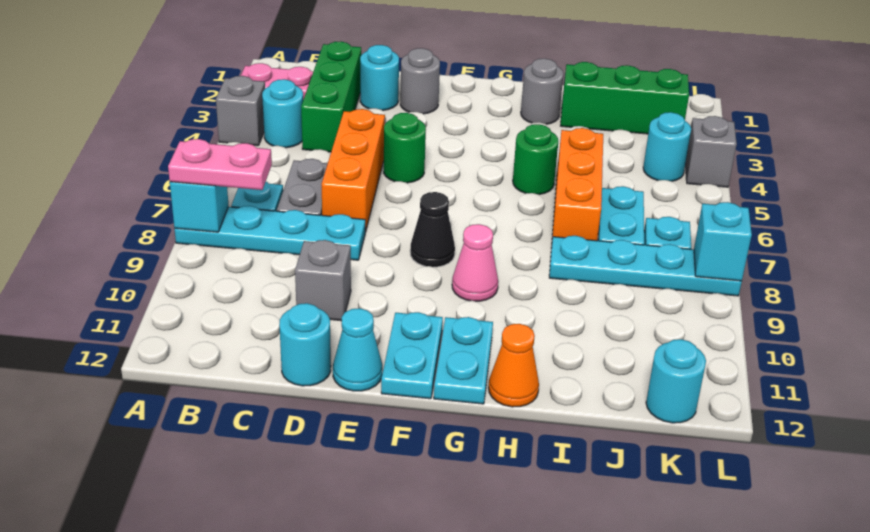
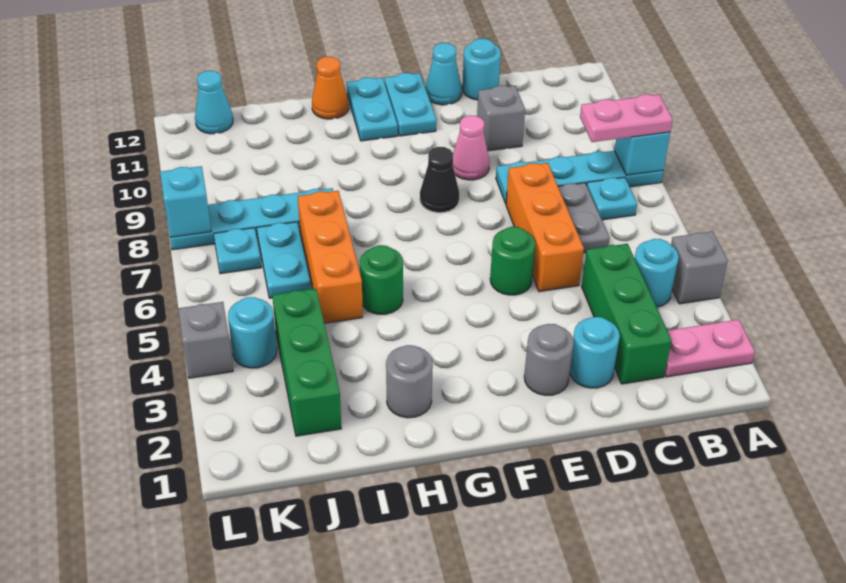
pink 1x1 cone [452,224,498,301] -> pink 1x1 cone moved to [453,115,490,180]
green 1x3 brick [561,62,689,134] -> green 1x3 brick turned to [272,288,341,436]
cyan 1x1 round brick [646,339,706,423] -> cyan 1x1 cone [195,71,233,134]

